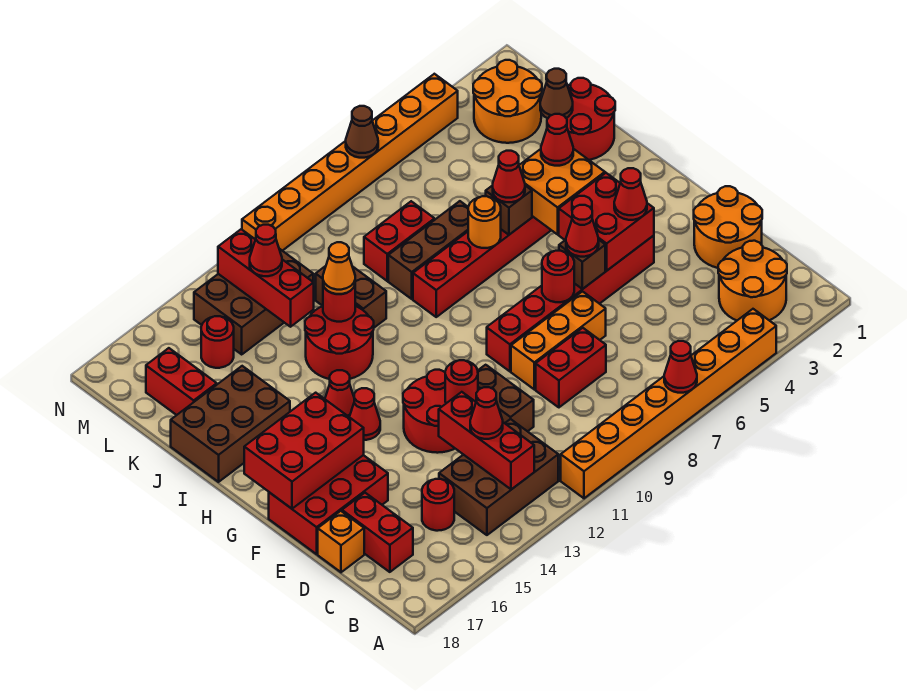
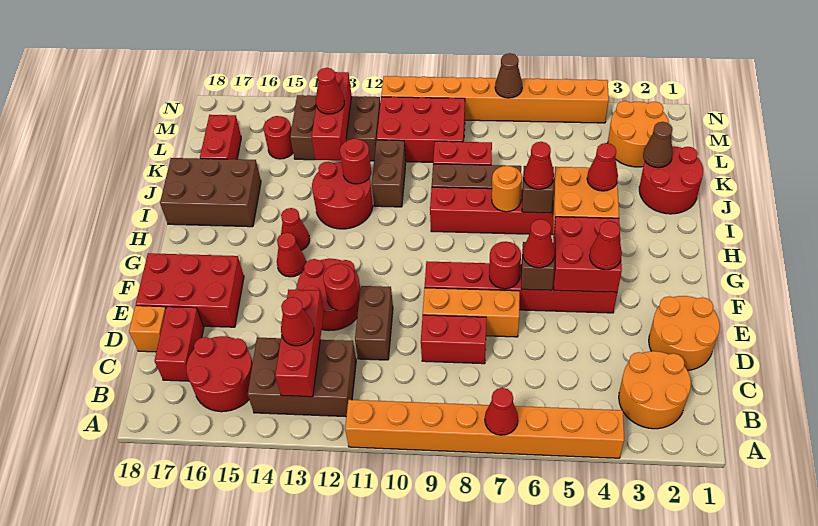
red 1x1 round brick [422,479,454,531] -> red 2x2 round brick [186,336,253,412]
red 2x3 brick [244,393,364,509] -> red 2x3 brick moved to [377,97,465,162]
orange 1x1 cone [323,242,355,294] -> none

